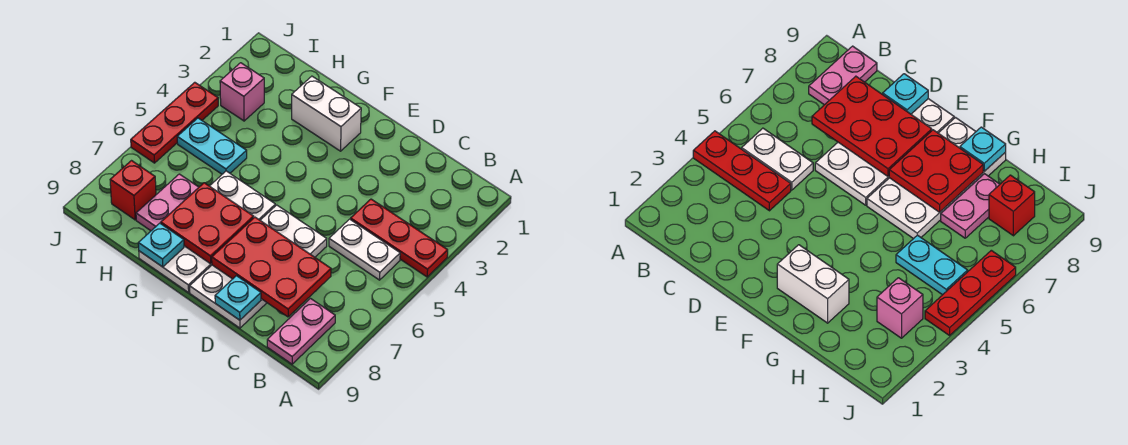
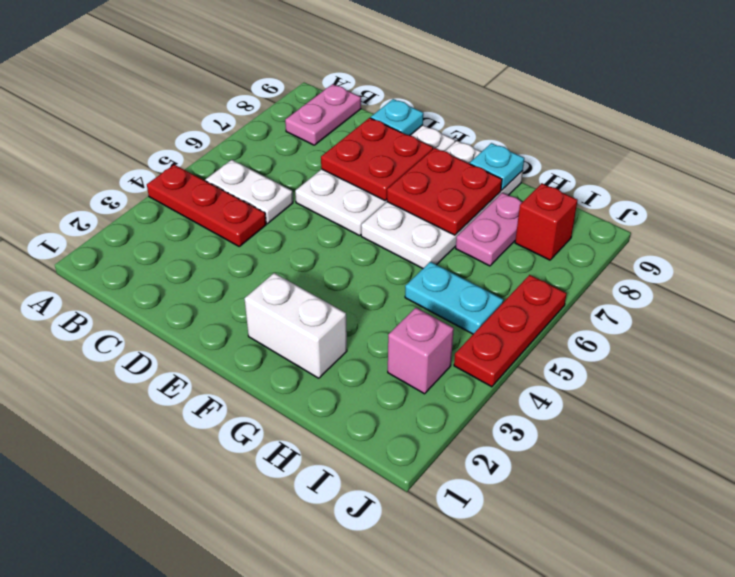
red 2x3 plate [212,217,331,317] -> red 2x2 plate [321,118,433,201]

